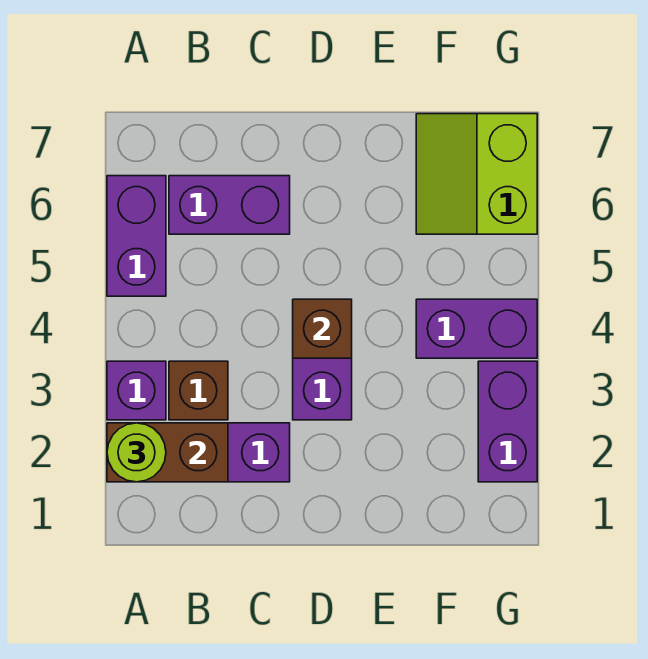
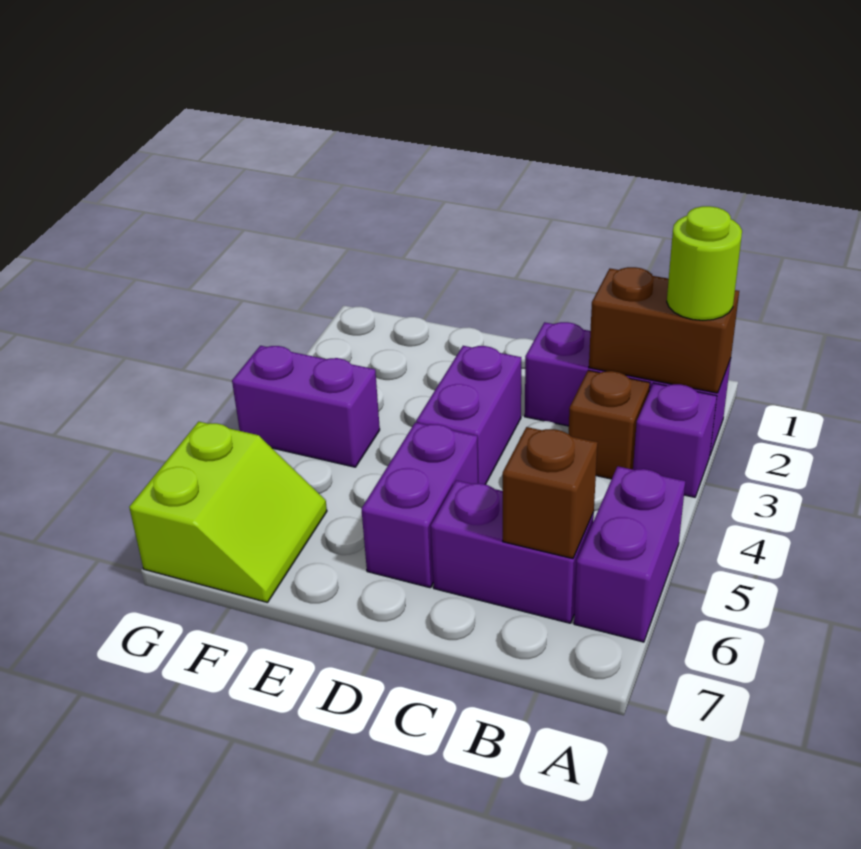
brown 1x1 brick [293,299,352,358] -> brown 1x1 brick moved to [503,427,598,559]
purple 1x2 brick [478,361,537,482] -> purple 1x2 brick moved to [362,422,478,588]

